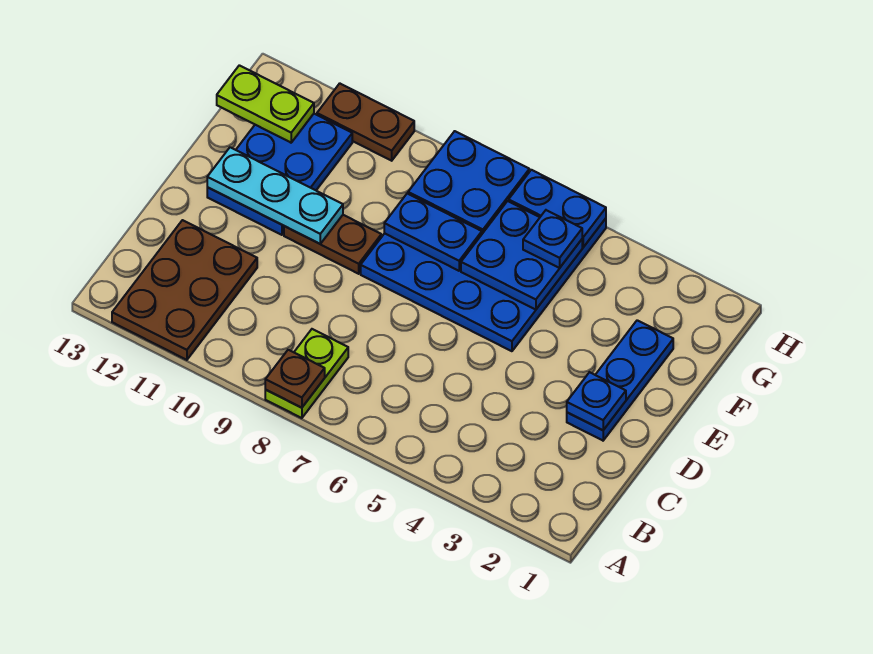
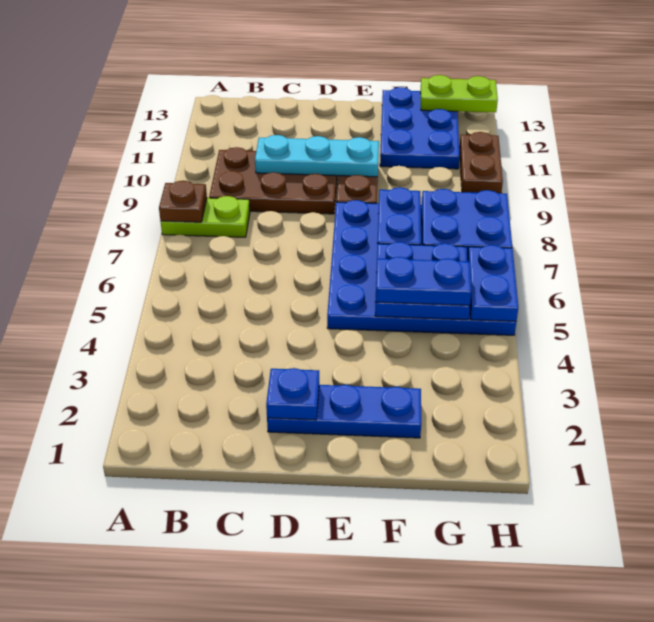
brown 2x3 plate [112,220,257,360] -> brown 2x3 plate moved to [209,147,337,214]
cyan 1x3 plate [207,147,343,244] -> cyan 1x3 plate turned to [255,135,379,177]
blue 2x3 plate [207,114,352,235] -> blue 2x3 plate turned to [380,87,460,169]
blue 1x1 plate [523,210,582,268] -> blue 1x2 plate [376,257,471,305]
lime 1x2 plate [217,65,314,143] -> lime 1x2 plate turned to [420,75,498,112]

